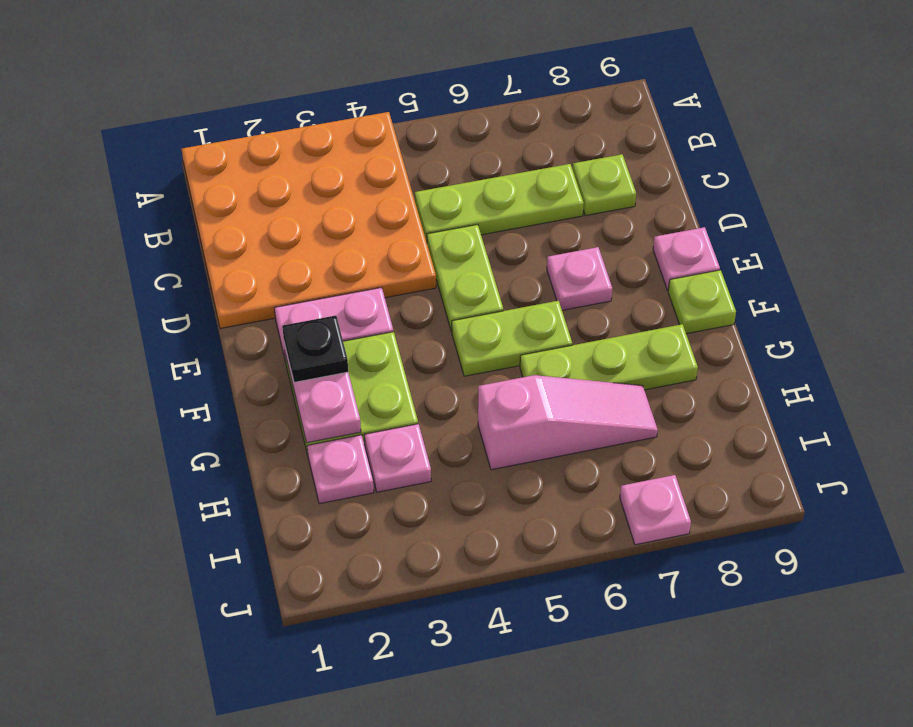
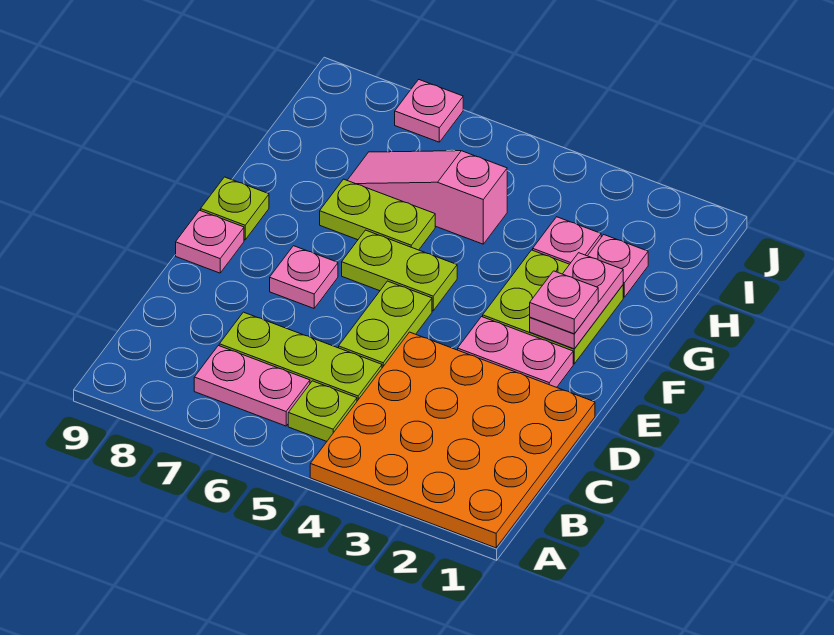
none -> pink 1x2 plate [194,346,310,426]
lime 1x1 plate [573,154,636,216] -> lime 1x1 plate moved to [288,381,357,441]
black 1x1 plate [282,315,348,382] -> pink 1x1 plate [530,271,598,334]
lime 1x3 plate [520,324,698,390] -> lime 1x2 plate [320,179,435,250]

